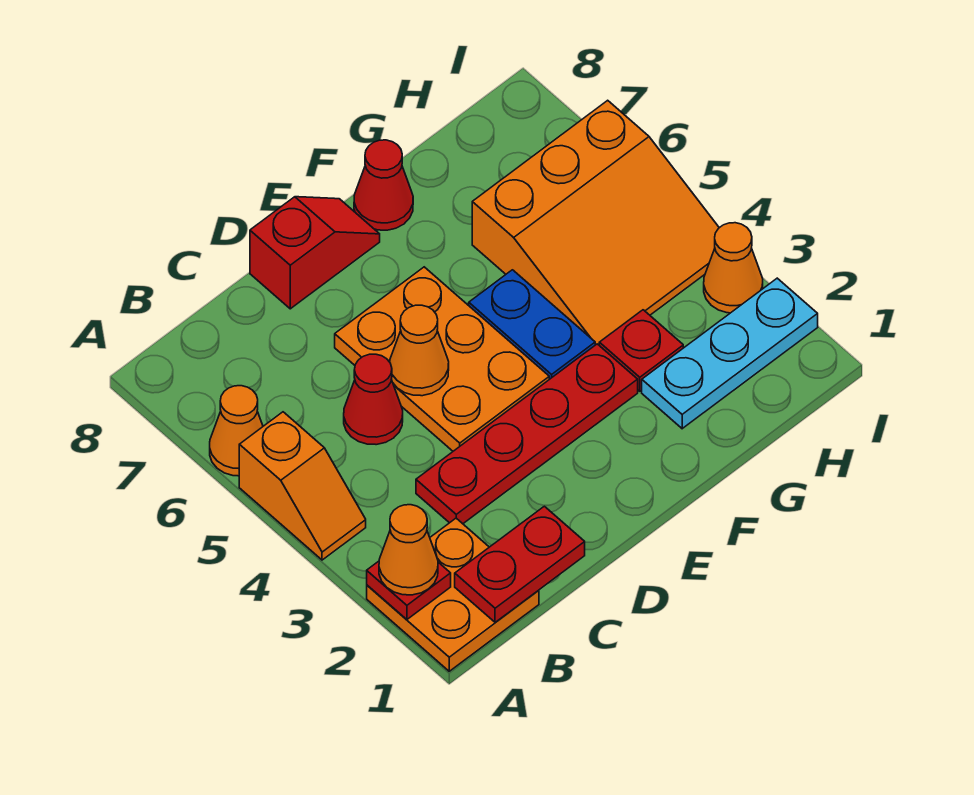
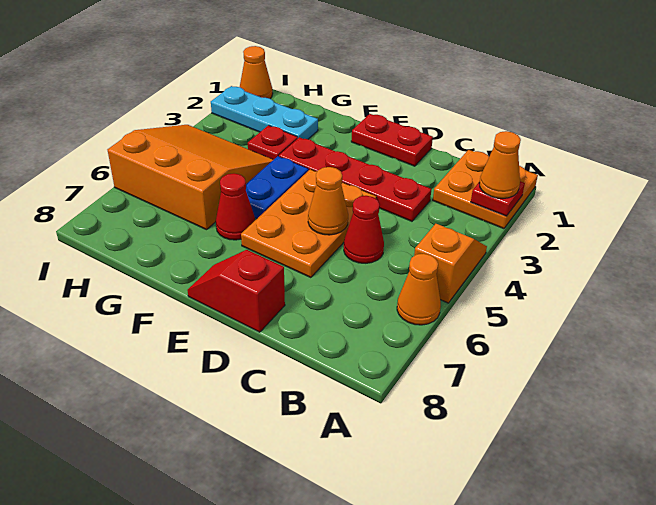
red 1x2 plate [455,506,585,622] -> red 1x2 plate moved to [351,114,433,166]
red 1x1 cone [354,140,413,230] -> red 1x1 cone moved to [216,173,255,240]
orange 1x1 cone [704,223,763,313] -> orange 1x1 cone moved to [240,46,273,98]

